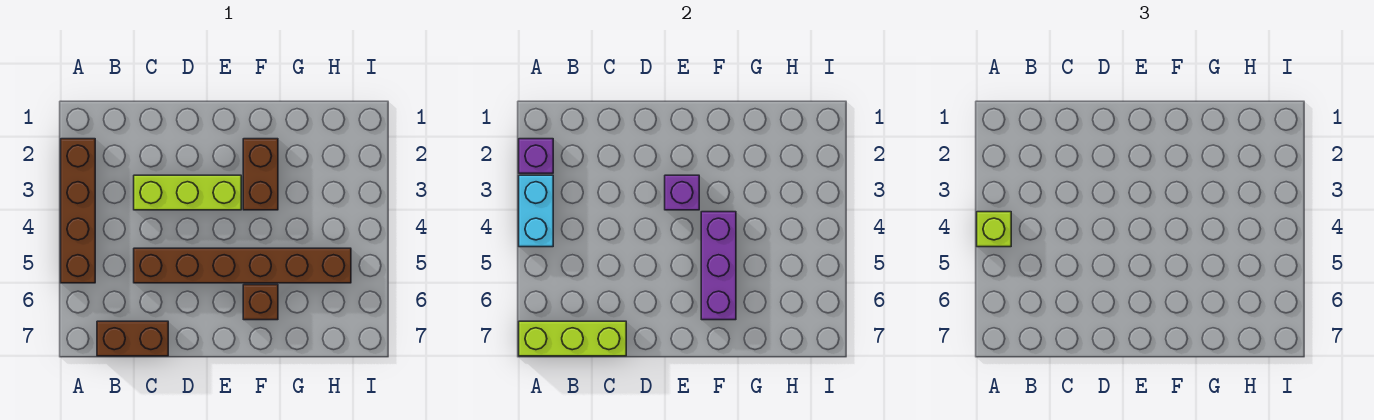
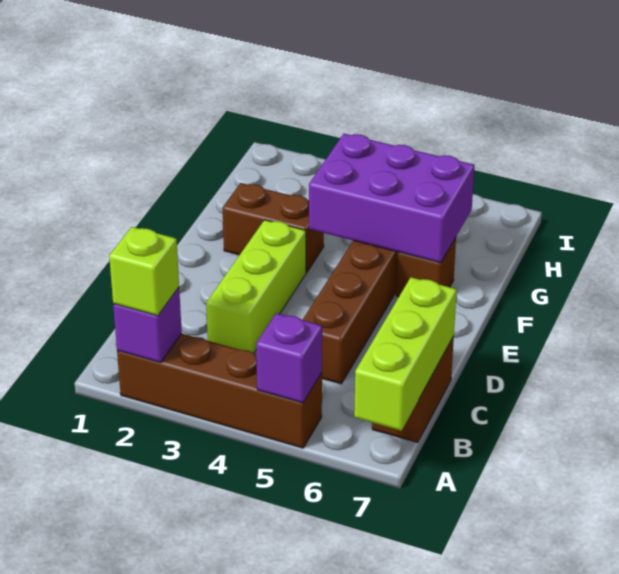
cyan 1x2 brick [519,175,553,247] -> none
lime 1x1 brick [977,212,1011,247] -> lime 1x1 brick moved to [109,227,179,316]
purple 1x1 brick [665,175,699,210] -> purple 1x1 brick moved to [256,313,322,403]
purple 1x3 brick [701,212,736,320] -> purple 2x3 brick [309,134,475,263]

